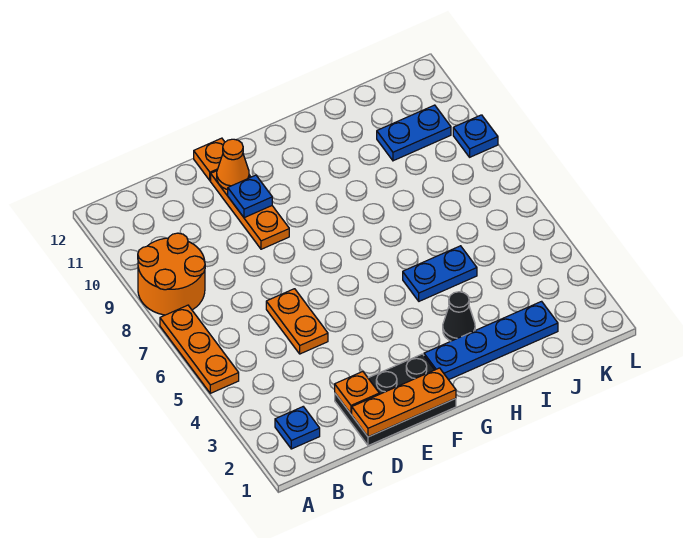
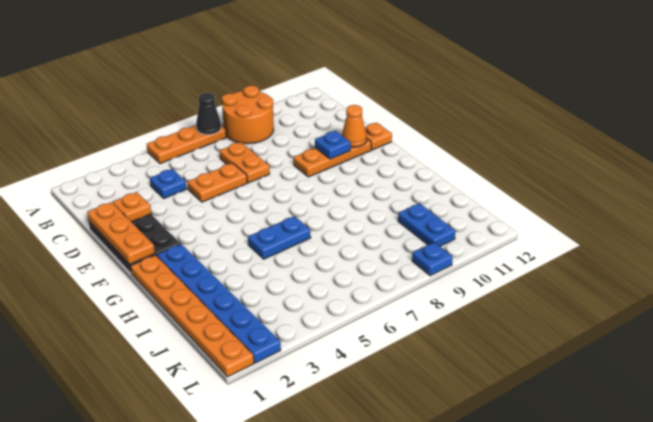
blue 1x1 plate [275,407,320,449] -> blue 1x1 plate moved to [150,169,186,198]
none -> orange 1x2 plate [219,142,270,183]
none -> orange 1x6 plate [131,255,254,377]
blue 1x4 plate [424,301,558,380] -> blue 1x6 plate [157,244,281,363]
black 1x1 cone [443,292,475,341] -> black 1x1 cone moved to [196,93,221,135]
blue 1x2 plate [403,246,477,301] -> blue 1x2 plate turned to [248,216,311,259]

